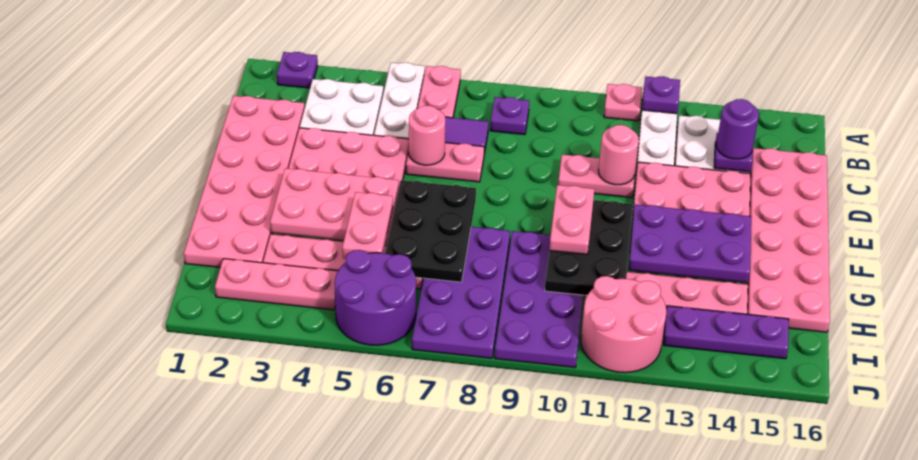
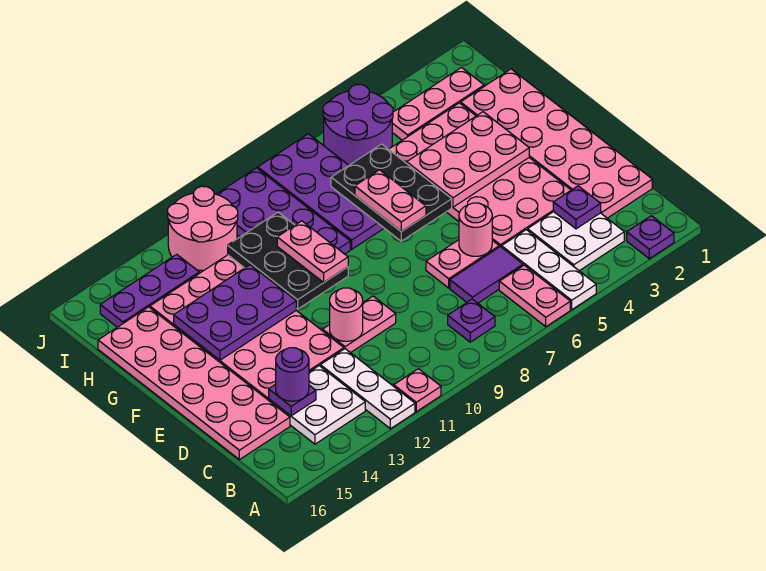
purple 1x1 plate [642,76,680,114] -> purple 1x1 plate moved to [553,186,601,229]
pink 1x2 plate [342,192,393,259] -> pink 1x2 plate moved to [355,170,426,231]

